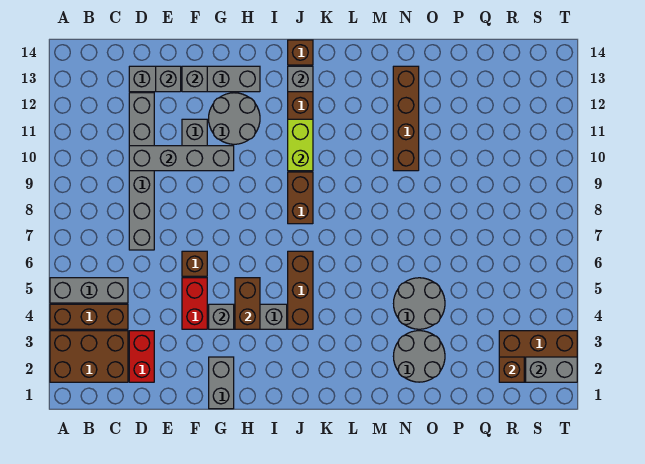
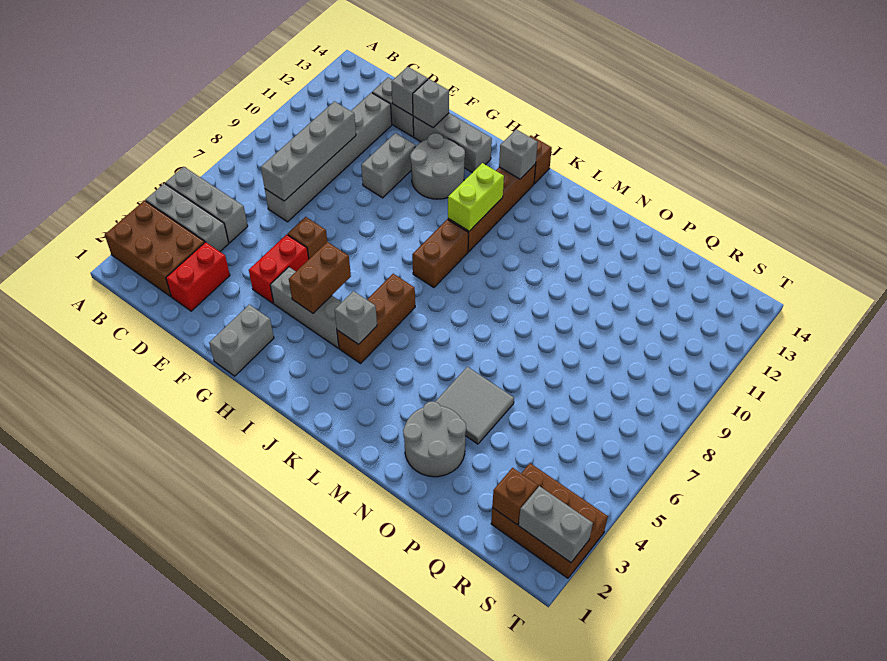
brown 1x3 brick [50,304,128,329] -> grey 1x3 brick [145,183,229,252]
grey 1x4 brick [129,146,234,171] -> grey 1x4 brick turned to [261,101,356,201]
grey 1x1 brick [209,304,234,329] -> grey 1x1 brick moved to [335,291,377,344]
grey 2x2 round brick [394,278,445,329] -> grey 2x2 tile [435,367,514,444]
brown 1x4 brick [393,66,419,171] -> none

